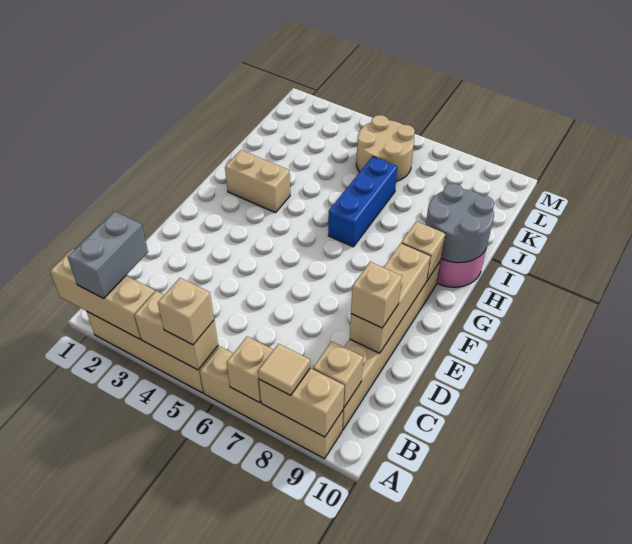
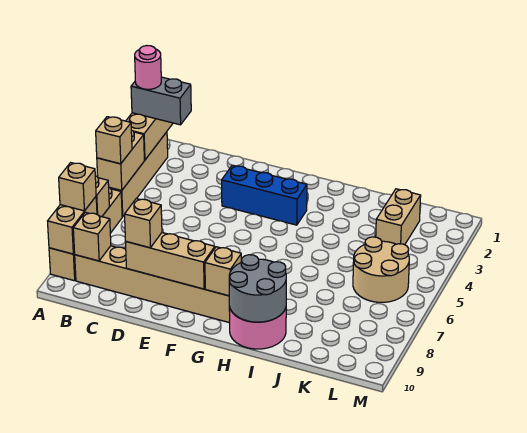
none -> pink 1x1 round brick [135,46,161,89]
tan 1x1 tile [258,344,310,395] -> tan 1x1 brick [59,163,96,211]
tan 1x2 brick [225,150,290,213] -> tan 1x2 brick moved to [376,189,421,245]
blue 1x3 brick [328,156,398,247] -> blue 1x3 brick moved to [222,165,307,225]

